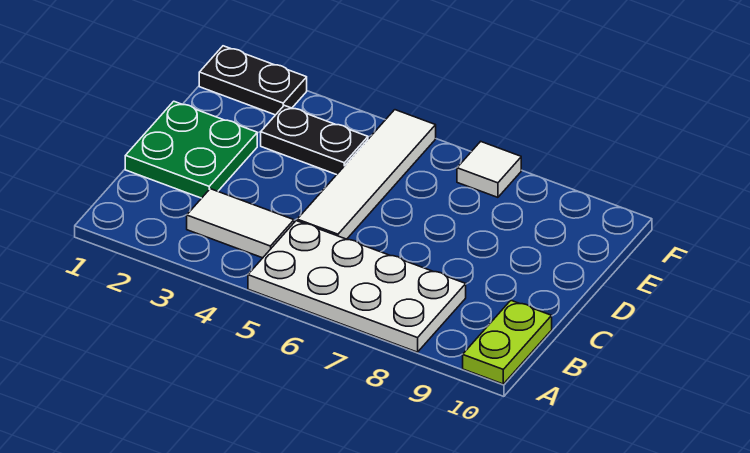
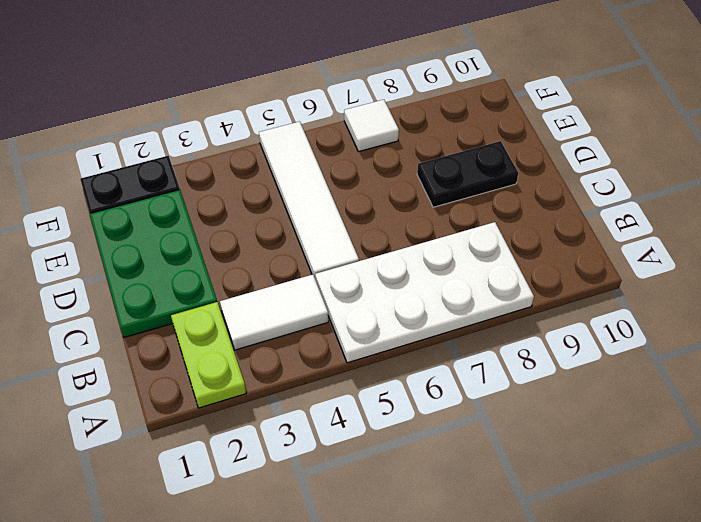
lime 1x2 plate [463,301,552,384] -> lime 1x2 plate moved to [171,302,246,408]
green 2x2 plate [125,101,257,198] -> green 2x3 plate [90,190,217,338]
black 1x2 plate [261,105,368,175] -> black 1x2 plate moved to [417,141,518,207]

